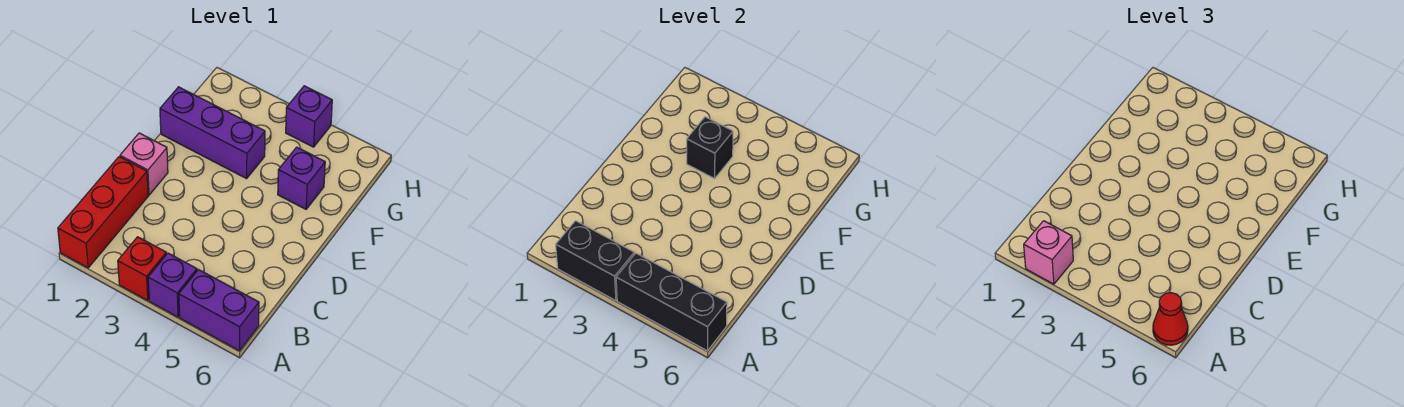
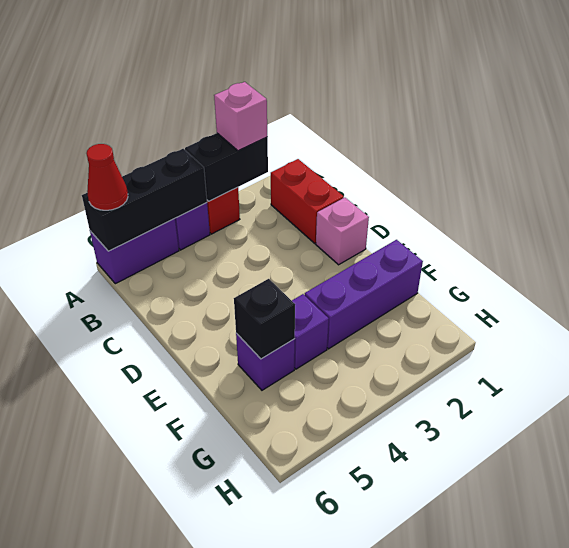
red 1x3 brick [58,157,148,268] -> red 1x2 brick [271,159,344,243]
black 1x1 brick [687,117,733,179] -> black 1x1 brick moved to [234,279,295,359]
purple 1x1 brick [286,86,332,147] -> purple 1x1 brick moved to [292,294,329,369]

